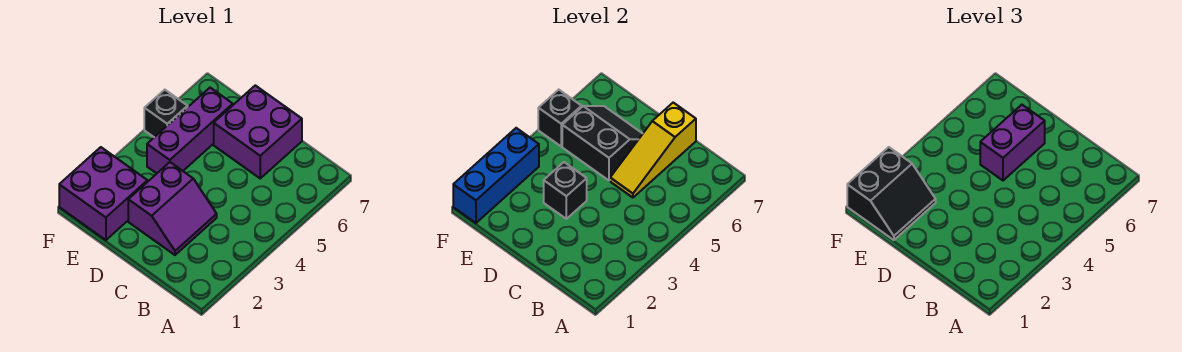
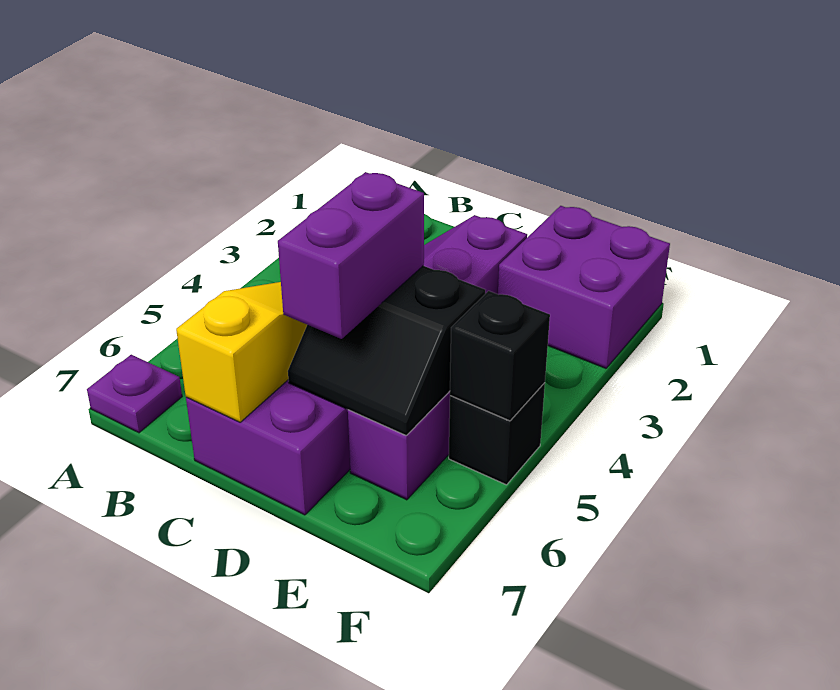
none -> purple 1x1 plate [87,355,182,433]
black 1x1 brick [544,162,587,219] -> none
black 2x2 slope [847,147,936,240] -> none
blue 1x3 brick [453,128,539,223] -> none

